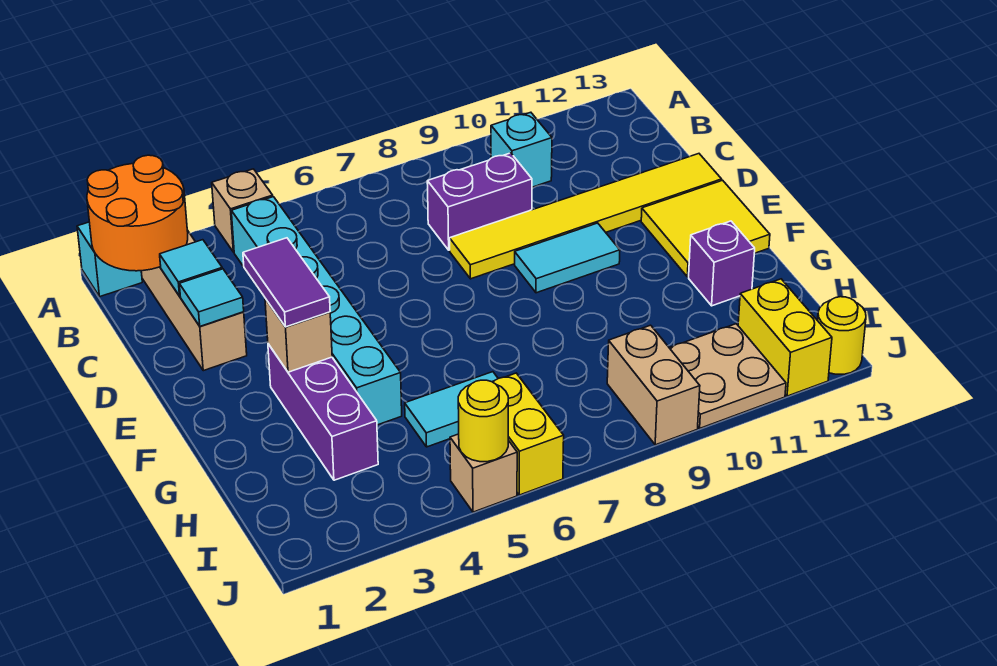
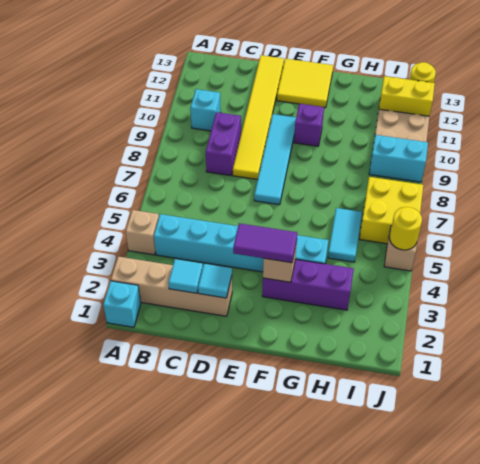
orange 2x2 round brick [87,155,188,271] -> none
cyan 1x2 tile [515,223,620,293] -> cyan 1x4 tile [254,114,296,205]
purple 1x1 brick [689,221,755,306] -> purple 1x1 brick moved to [294,104,324,146]
yellow 1x2 brick [492,373,564,495] -> yellow 2x2 brick [360,177,423,244]
tan 1x2 brick [607,325,700,445] -> cyan 1x2 brick [369,135,428,182]

